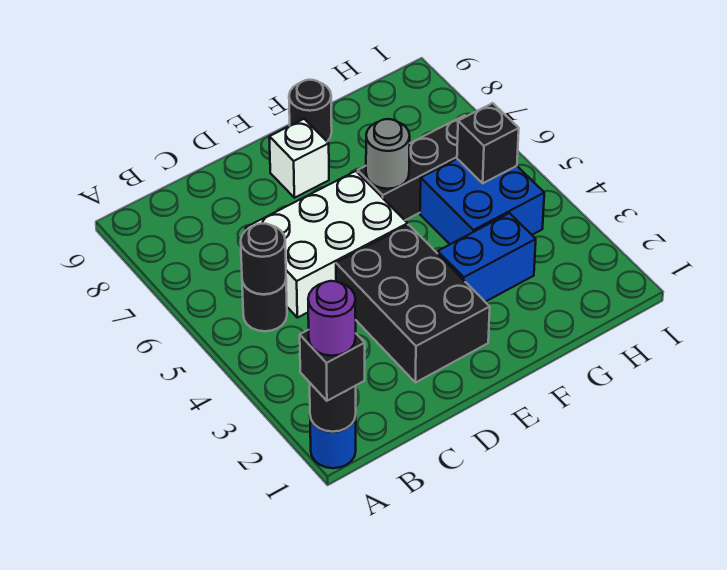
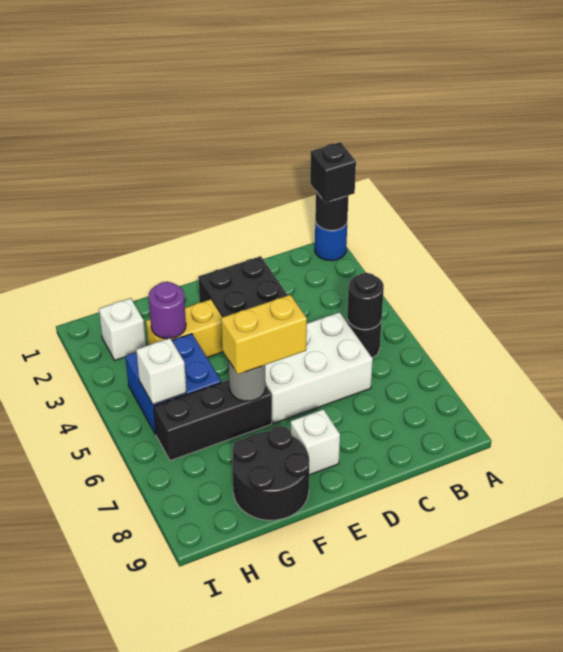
purple 1x1 round brick [308,281,356,356] -> purple 1x1 round brick moved to [149,282,186,339]
none -> yellow 1x2 brick [221,295,307,374]
blue 1x2 brick [438,213,536,302] -> yellow 1x2 brick [146,299,223,357]
black 1x1 round brick [289,80,332,141] -> black 2x2 round brick [232,426,309,520]
none -> white 1x1 brick [99,298,146,360]
black 1x1 brick [457,103,519,183] -> white 1x1 brick [136,338,186,405]

